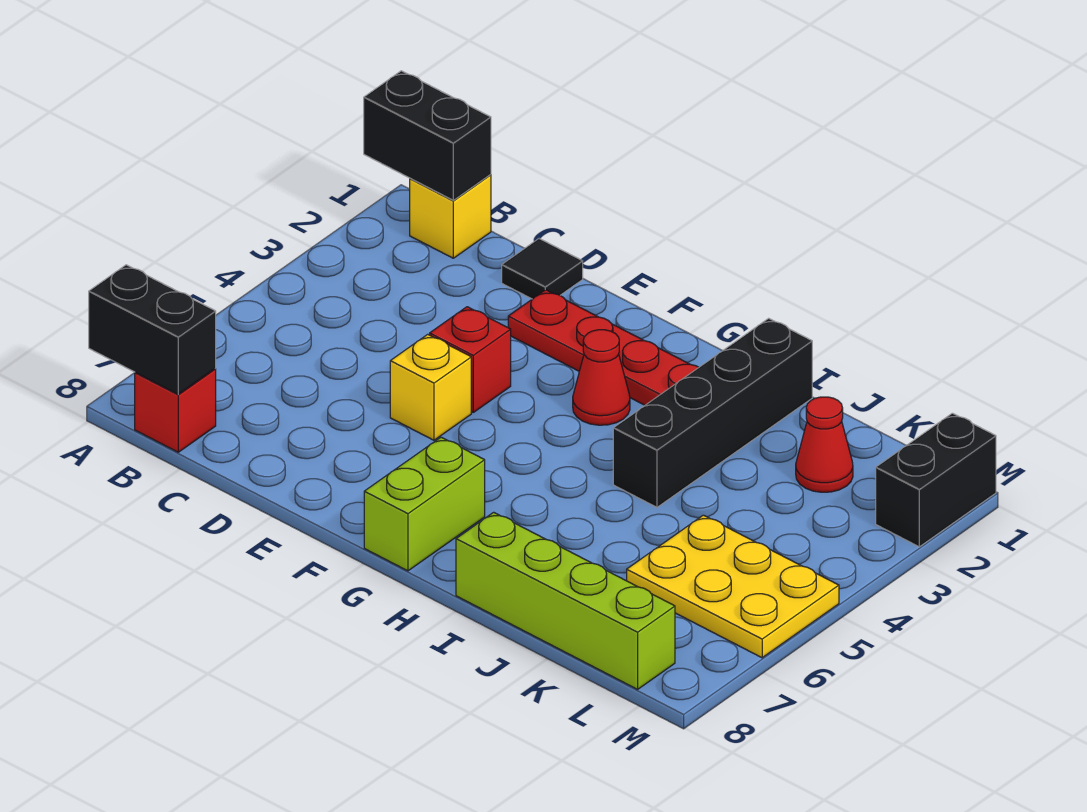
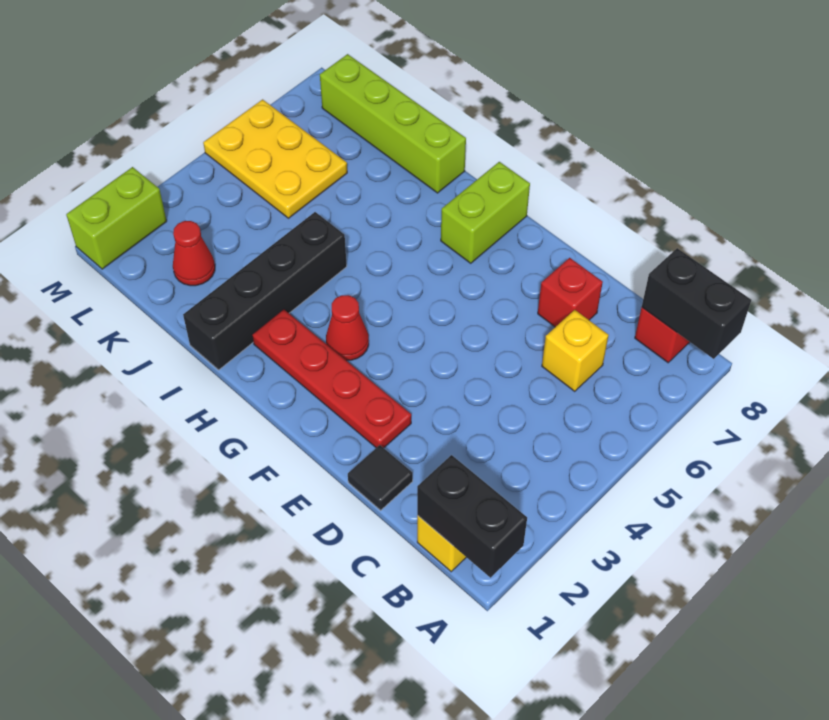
red 1x1 brick [430,307,511,412] -> red 1x1 brick moved to [538,258,603,327]
yellow 1x1 brick [390,334,471,440] -> yellow 1x1 brick moved to [542,310,609,391]
black 1x2 brick [876,413,996,547] -> lime 1x2 brick [66,167,167,269]

